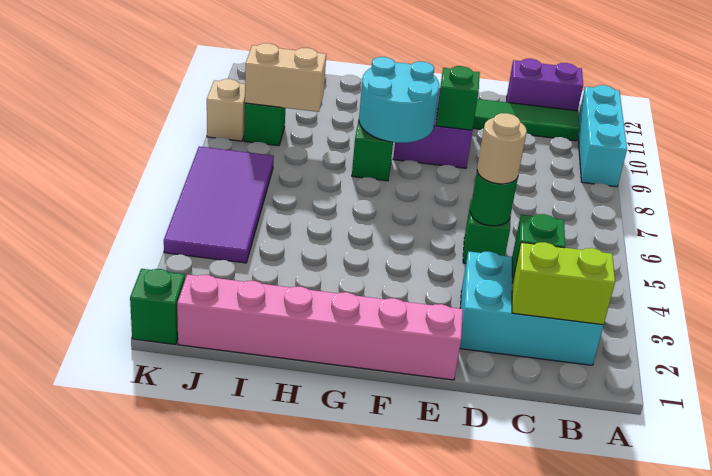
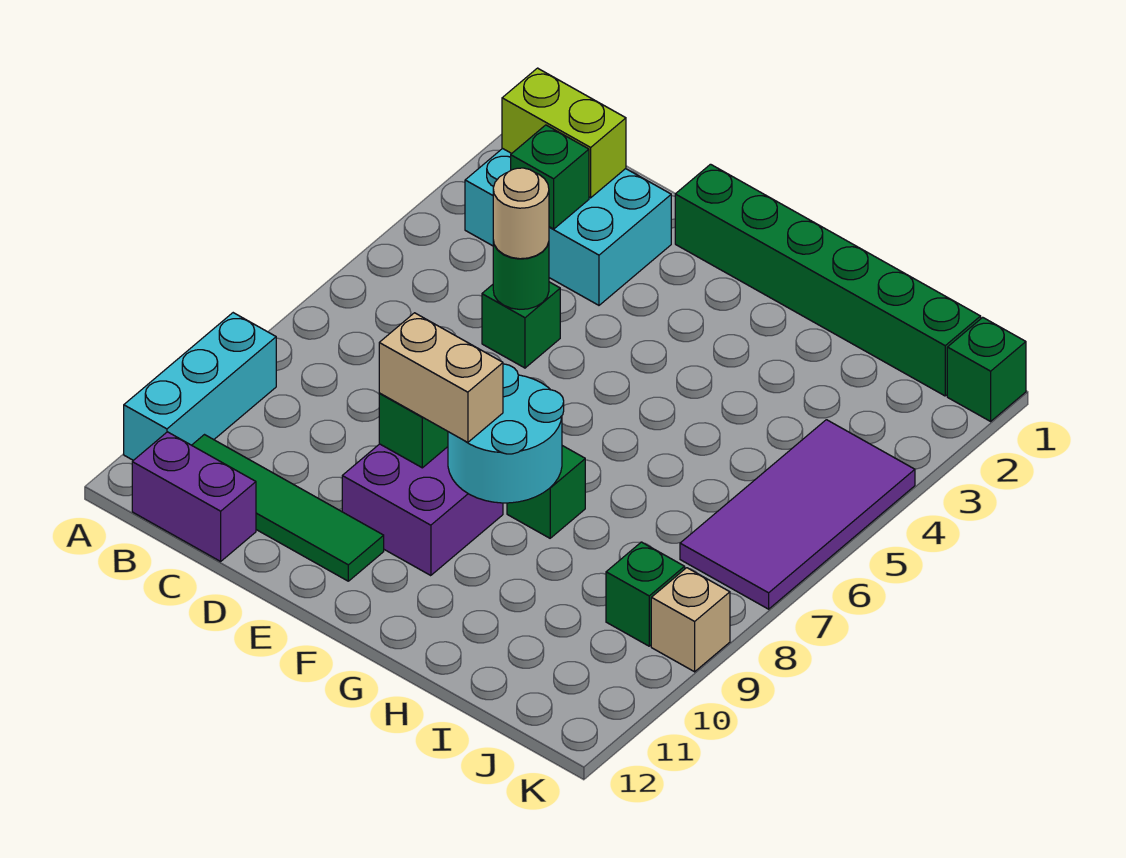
pink 1x6 brick [177,274,463,380] -> green 1x6 brick [675,164,981,396]
tan 1x2 brick [245,43,326,112] -> tan 1x2 brick moved to [379,313,503,443]

